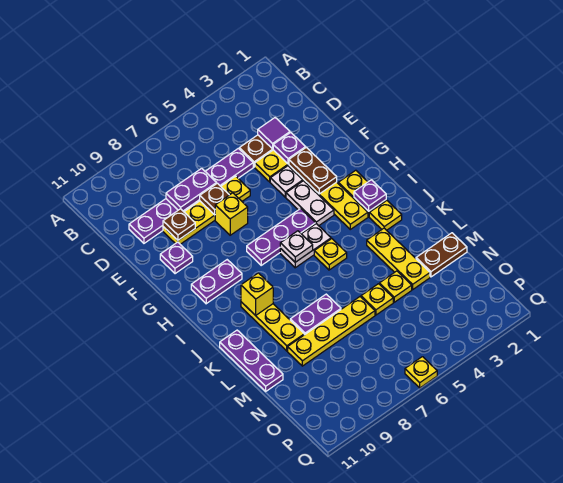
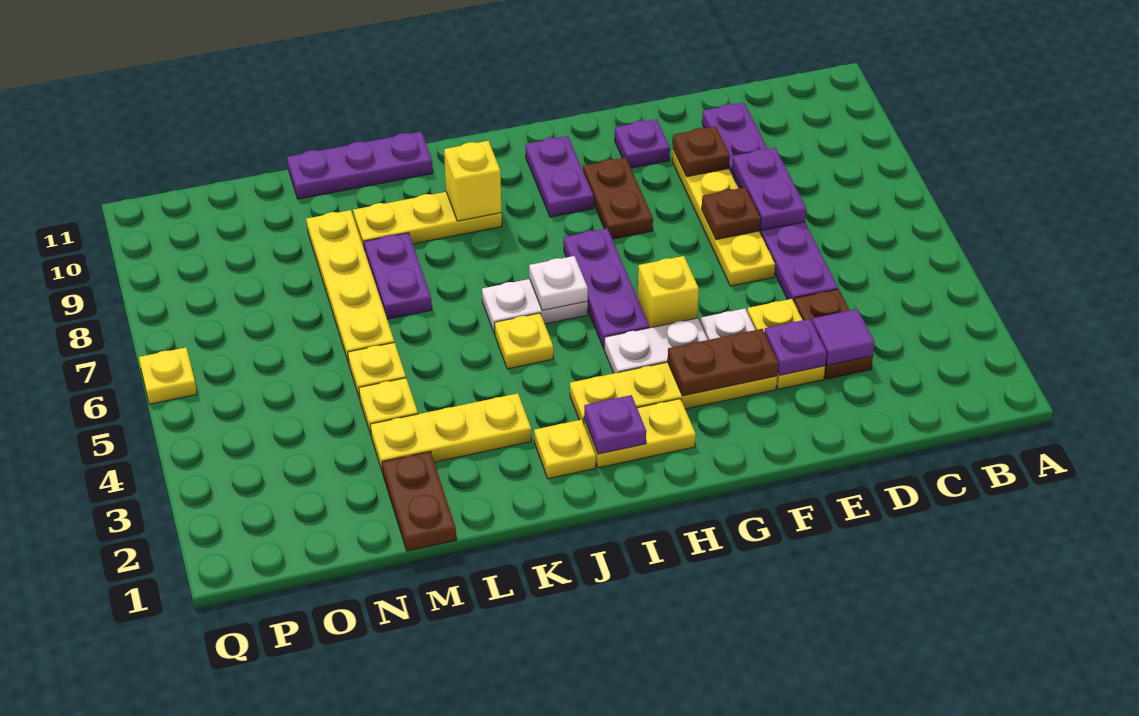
yellow 1x1 brick [215,193,248,235] -> yellow 1x1 brick moved to [638,256,699,328]
none -> brown 1x2 plate [583,157,653,239]
white 1x2 plate [280,224,331,268] -> white 1x2 plate turned to [482,279,588,334]

